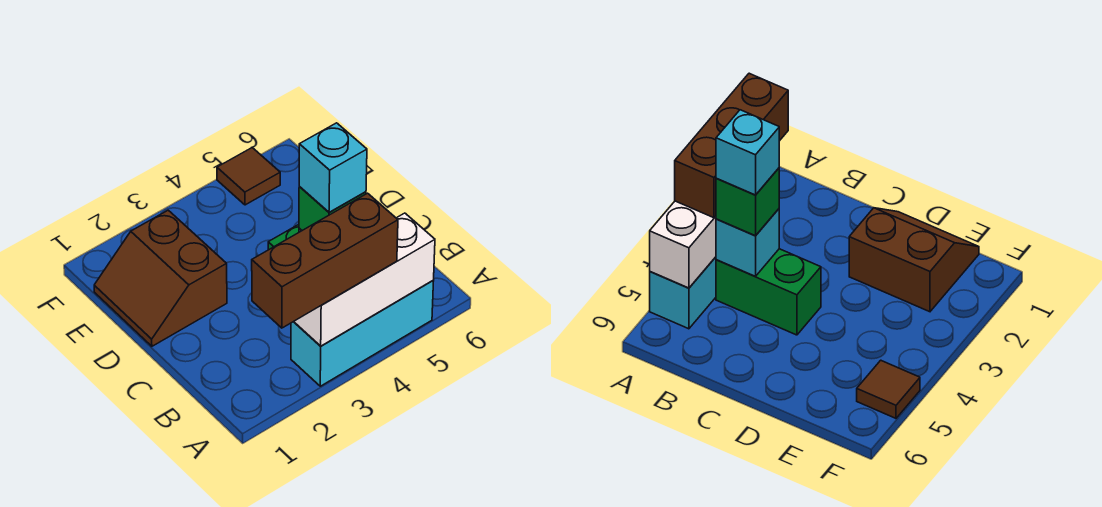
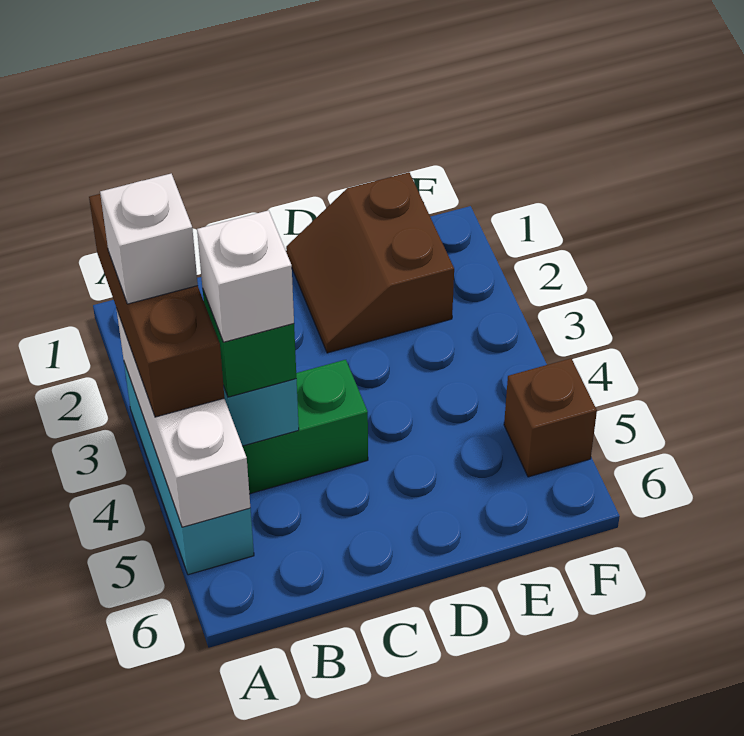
none -> white 1x1 brick [100,174,198,304]
cyan 1x1 brick [299,123,367,212] -> white 1x1 brick [197,210,294,342]
brown 2x2 slope [94,210,227,346] -> brown 2x2 slope turned to [286,172,454,353]
brown 1x1 tile [217,148,280,205] -> brown 1x1 brick [504,358,597,477]

